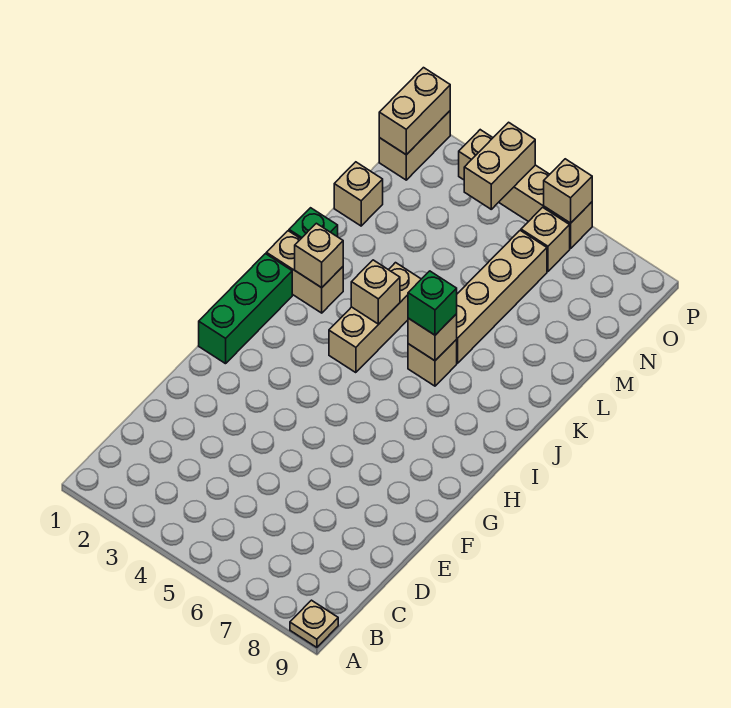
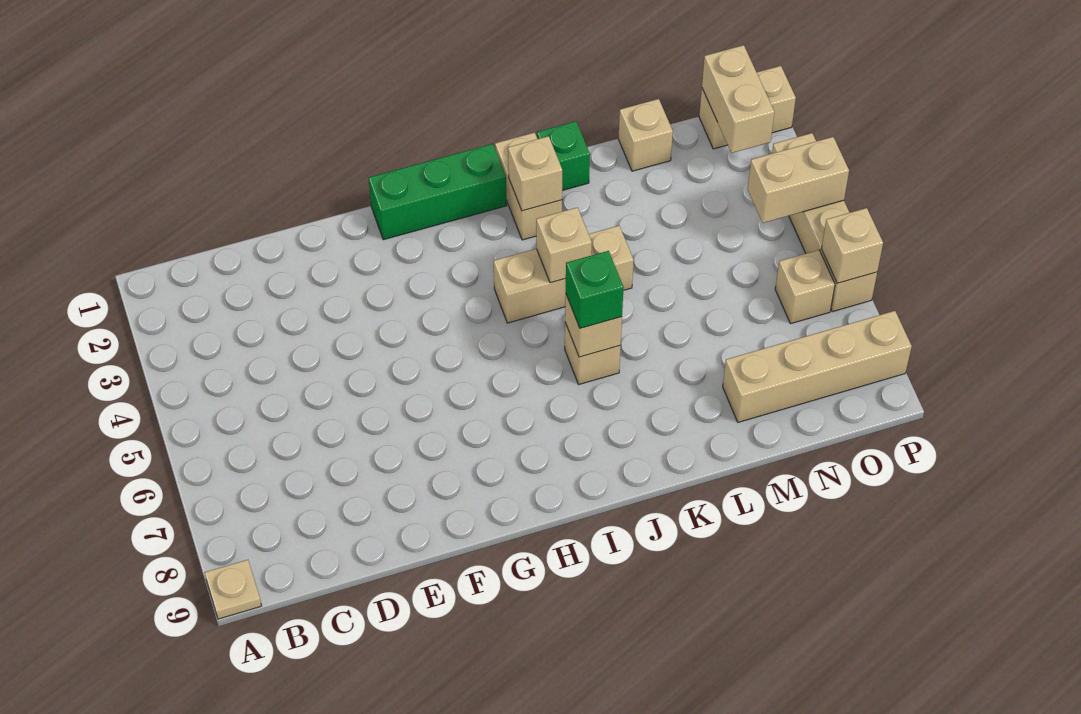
tan 1x4 brick [457,230,547,363] -> tan 1x4 brick moved to [723,311,912,422]
tan 1x2 brick [379,68,450,155] -> tan 1x2 brick turned to [702,45,774,153]

